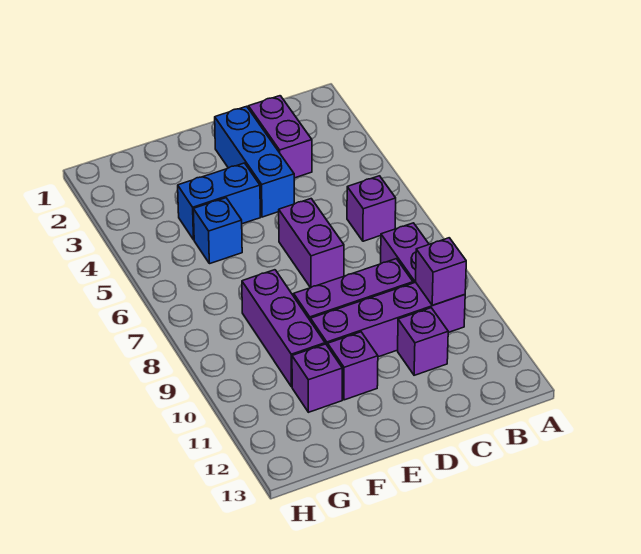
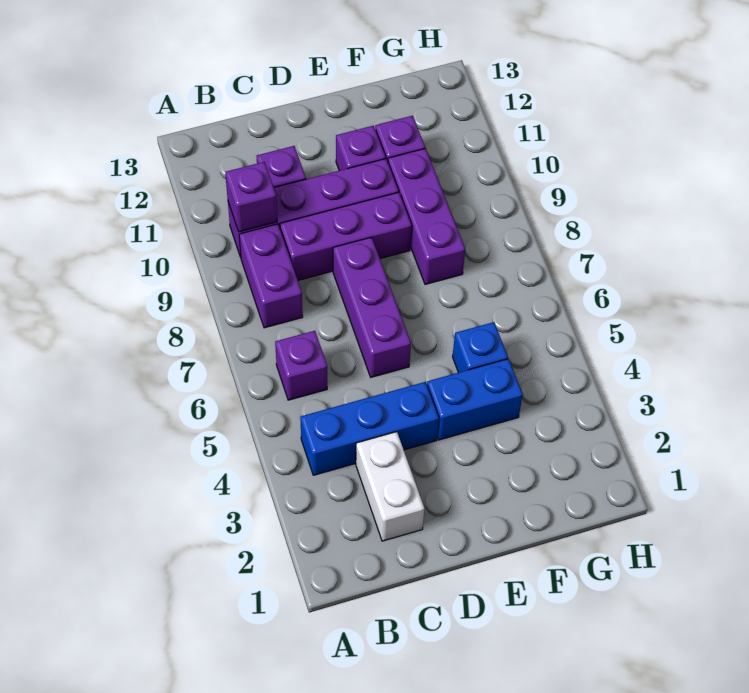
purple 1x2 brick [248,96,312,178] -> white 1x2 brick [356,432,424,541]
blue 1x3 brick [215,106,294,217] -> blue 1x3 brick turned to [300,382,439,475]
purple 1x2 brick [279,199,344,288] -> purple 1x3 brick [333,237,411,377]

